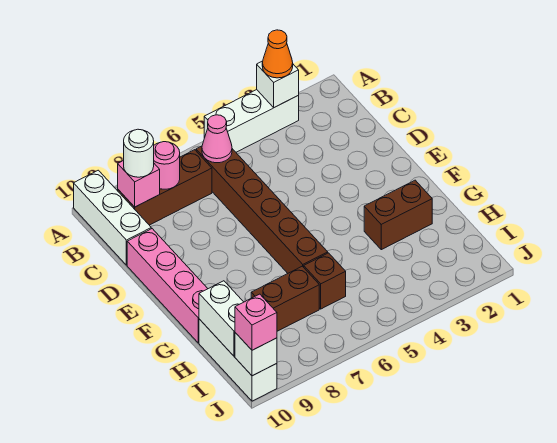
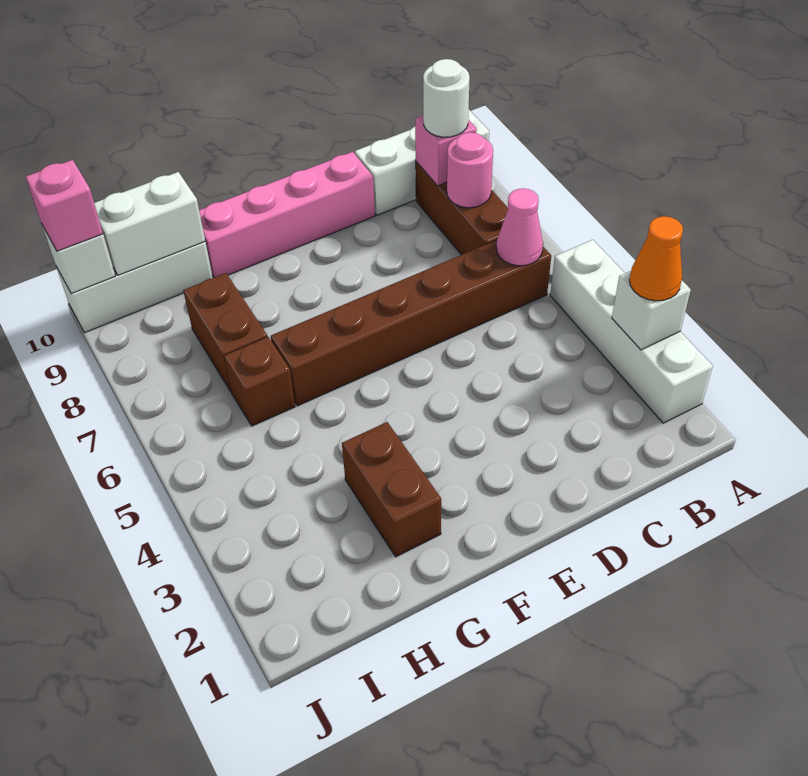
white 1x3 brick [204,90,299,152] -> white 1x4 brick [550,240,713,423]

